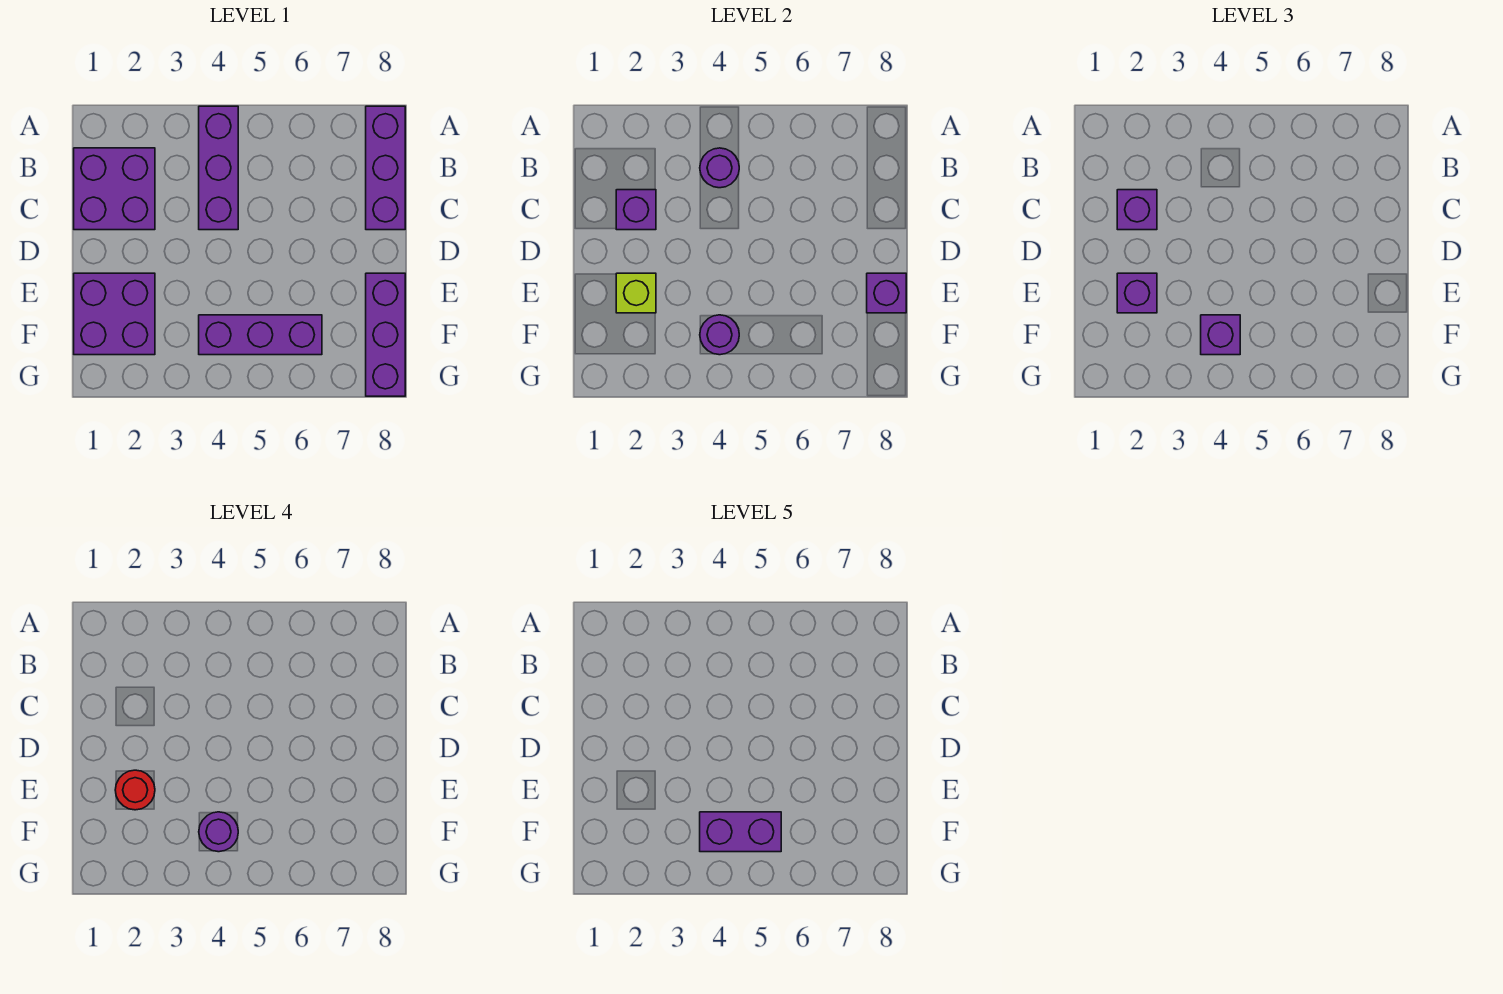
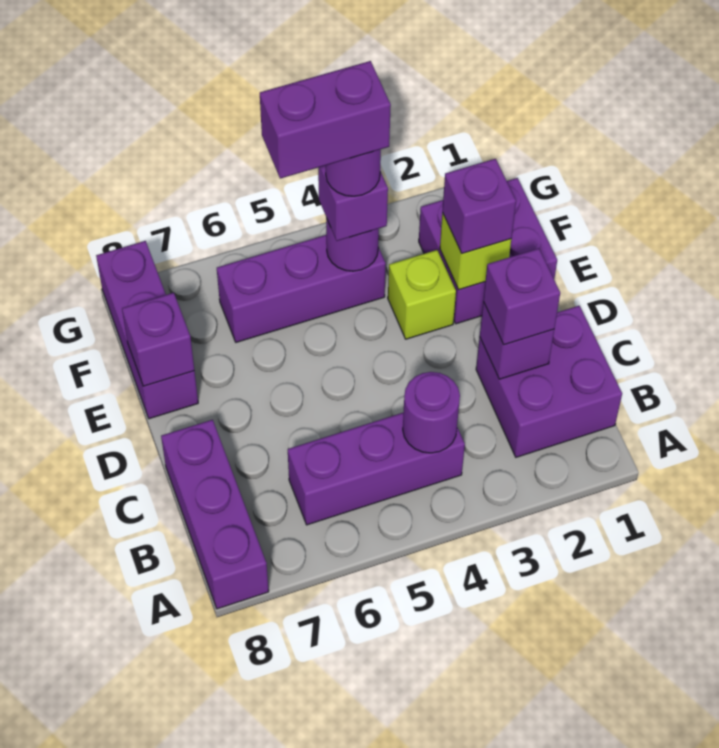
purple 1x3 brick [199,106,238,230] -> purple 1x3 brick turned to [288,412,465,525]
red 1x1 round brick [115,770,155,810] -> none
none -> lime 1x1 brick [388,250,456,339]

